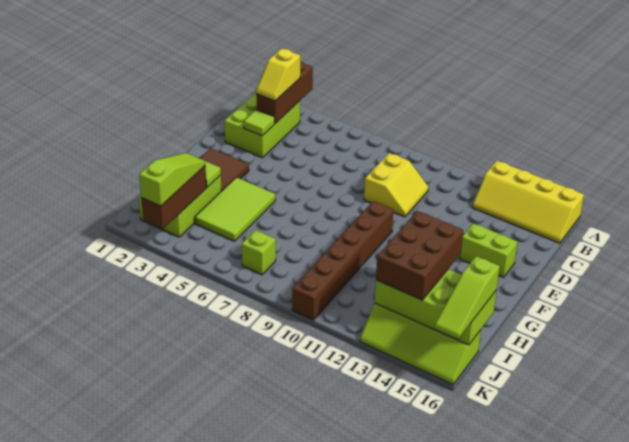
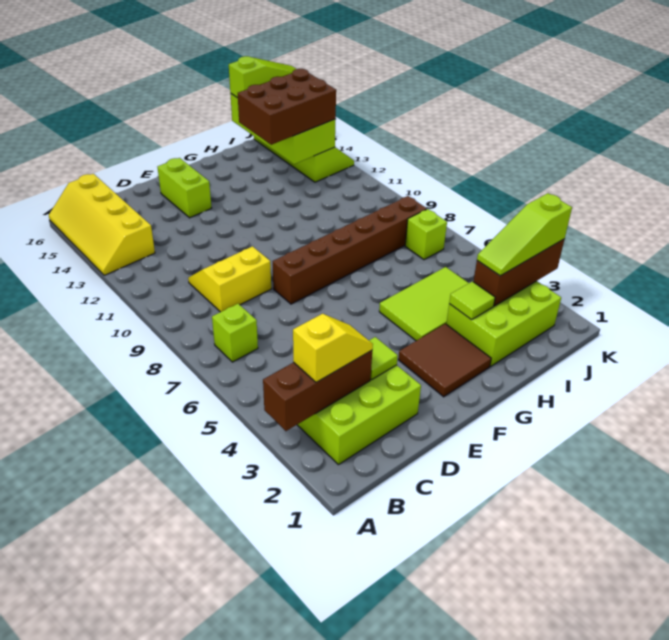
yellow 2x4 slope [472,161,584,243] -> yellow 2x4 slope turned to [49,174,155,275]
none -> lime 1x1 brick [212,304,258,362]
brown 1x6 brick [292,201,394,320] -> brown 1x6 brick moved to [272,196,427,304]

